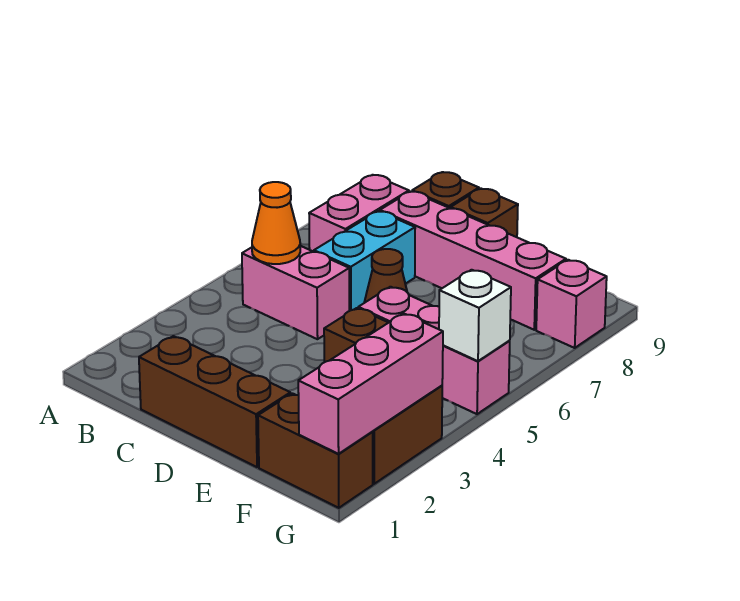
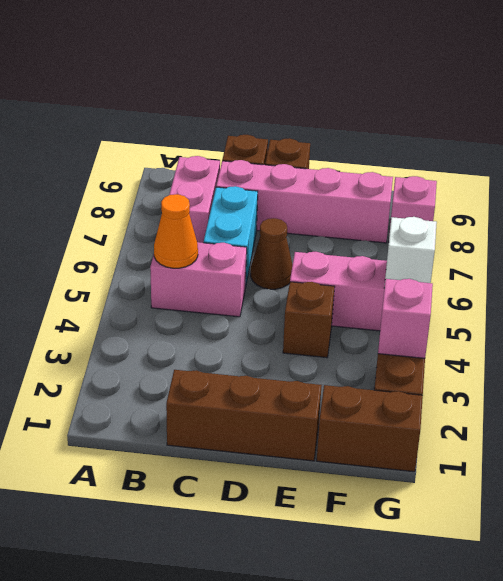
pink 1x3 brick [298,313,443,454] -> pink 1x1 brick [378,279,433,358]

